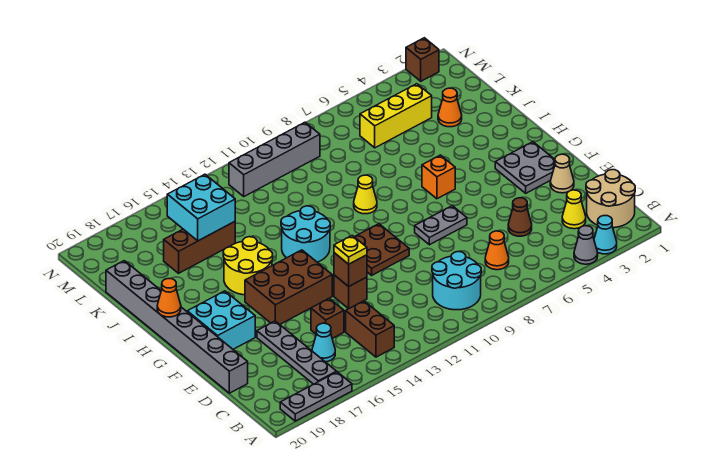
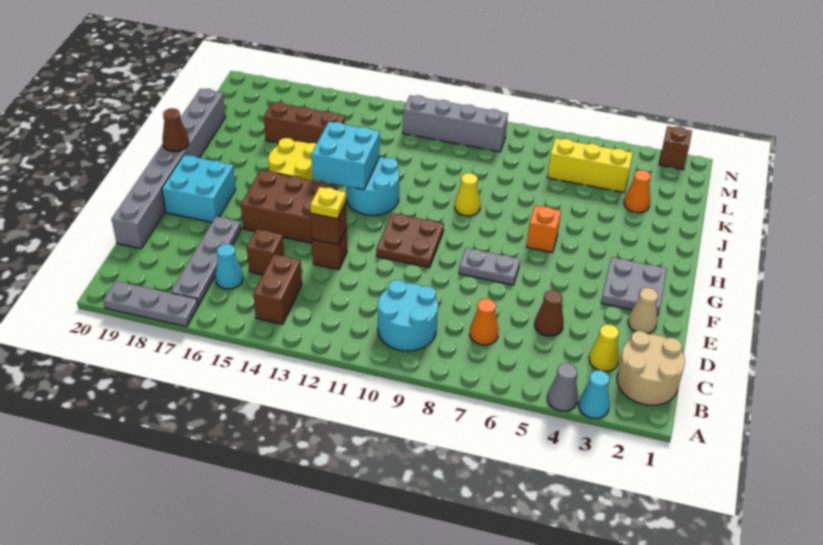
orange 1x1 cone [157,279,181,317] -> brown 1x1 cone [162,108,189,152]
cyan 2x2 brick [167,174,235,241] -> cyan 2x2 brick moved to [311,122,380,190]

